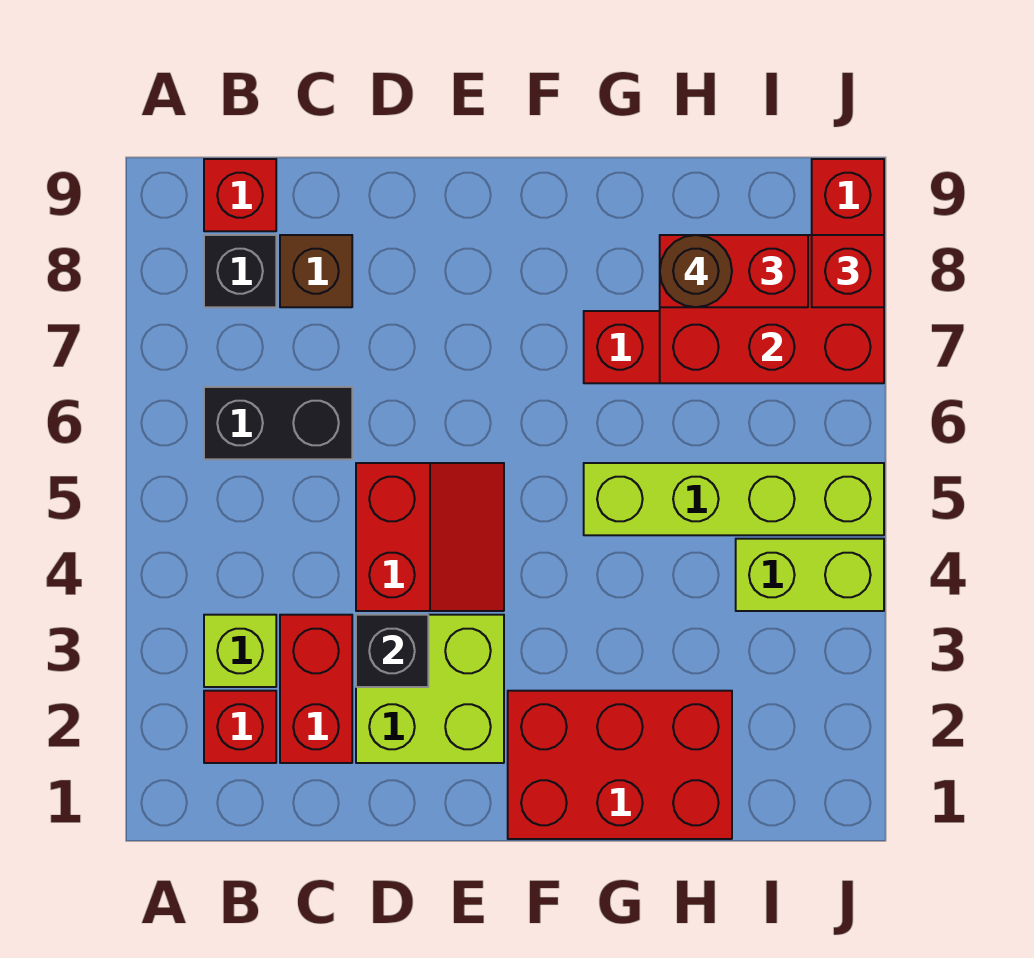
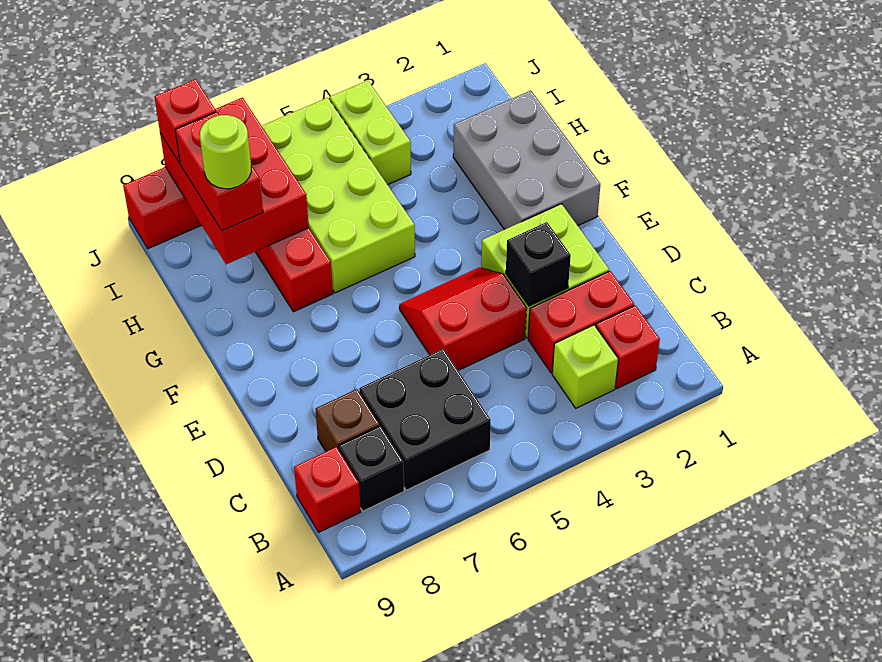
black 1x2 brick [204,387,352,459] -> black 2x2 brick [359,349,491,490]
red 2x3 brick [508,691,732,839] -> grey 2x3 brick [453,91,600,230]
lime 1x4 brick [584,463,884,535] -> lime 2x4 brick [262,98,415,293]
brown 1x1 round brick [660,235,732,307] -> lime 1x1 round brick [200,115,251,189]

